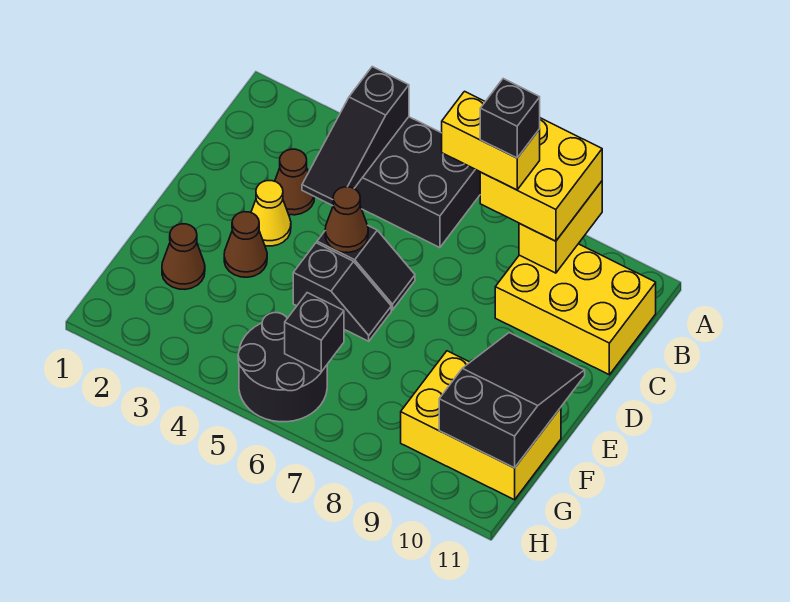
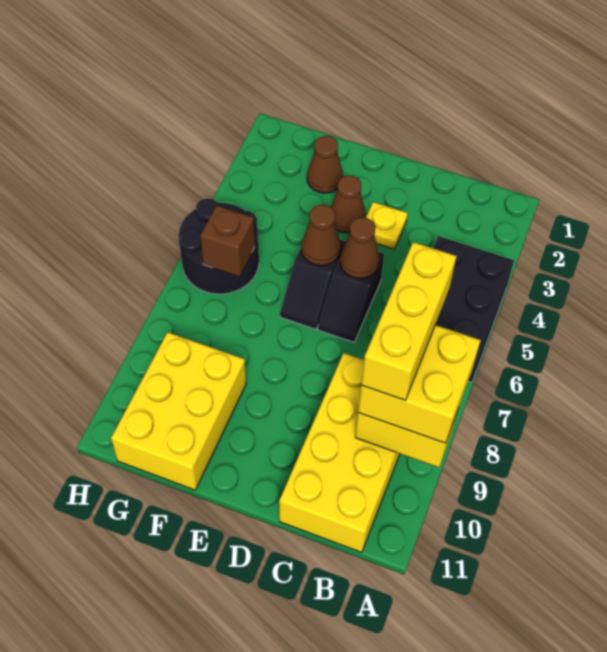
black 1x3 slope [302,67,409,206] -> none
yellow 1x2 brick [442,91,540,190] -> yellow 1x3 brick [361,242,457,400]
black 1x1 brick [480,79,540,158] -> none
yellow 2x3 brick [495,244,656,375] -> yellow 2x4 brick [279,353,400,552]
brown 1x1 cone [275,149,315,215] -> brown 1x1 cone moved to [301,205,341,266]
yellow 1x1 cone [251,181,291,246] -> yellow 1x1 plate [366,202,408,249]
black 2x3 slope [439,333,585,468] -> none
black 1x1 brick [285,293,344,372] -> brown 1x1 brick [200,206,255,277]

